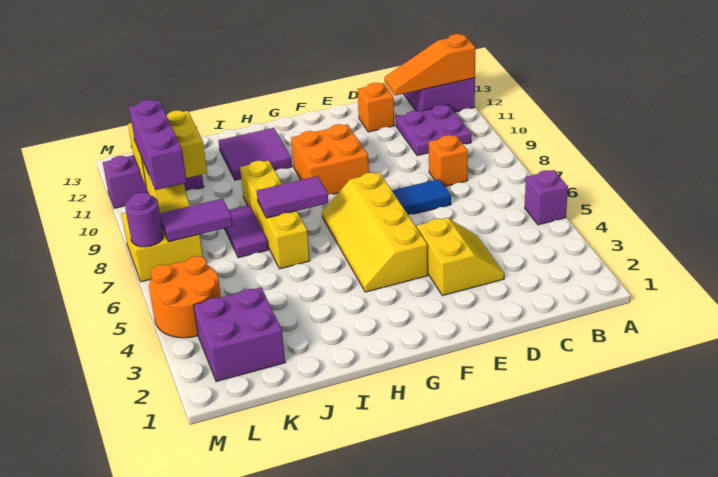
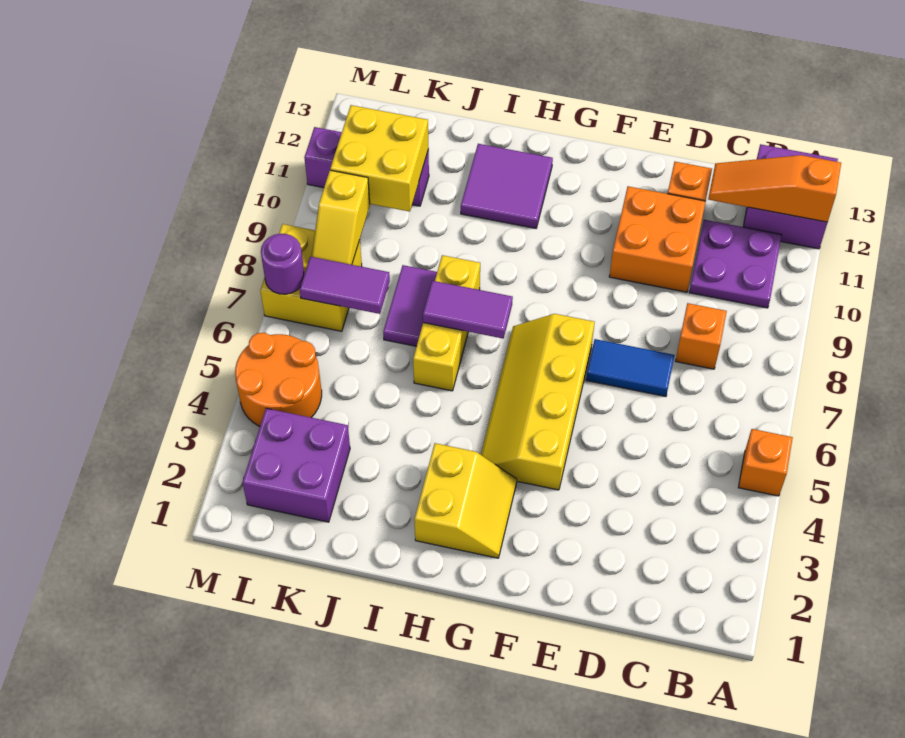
purple 1x1 brick [525,170,568,225] -> orange 1x1 brick [738,429,793,496]
yellow 2x2 slope [417,218,504,296] -> yellow 2x2 slope moved to [414,443,517,558]
orange 2x2 brick [291,124,369,195] -> orange 2x2 brick moved to [609,186,706,292]
yellow 1x4 brick [240,160,310,269] -> yellow 1x3 brick [413,255,480,391]
purple 1x3 brick [129,100,187,190] -> none

